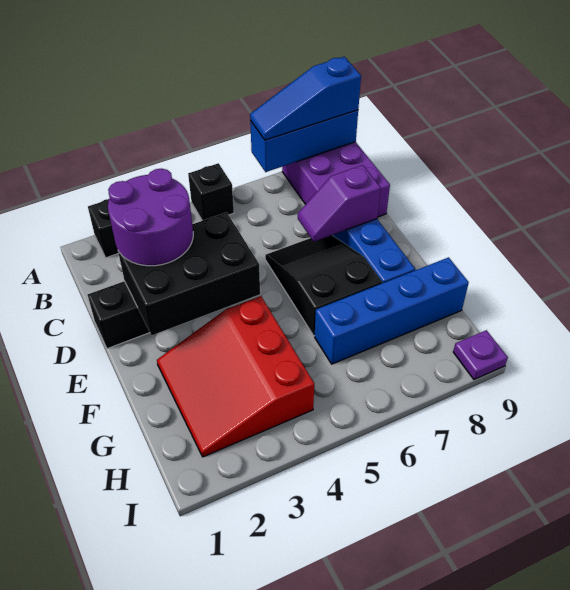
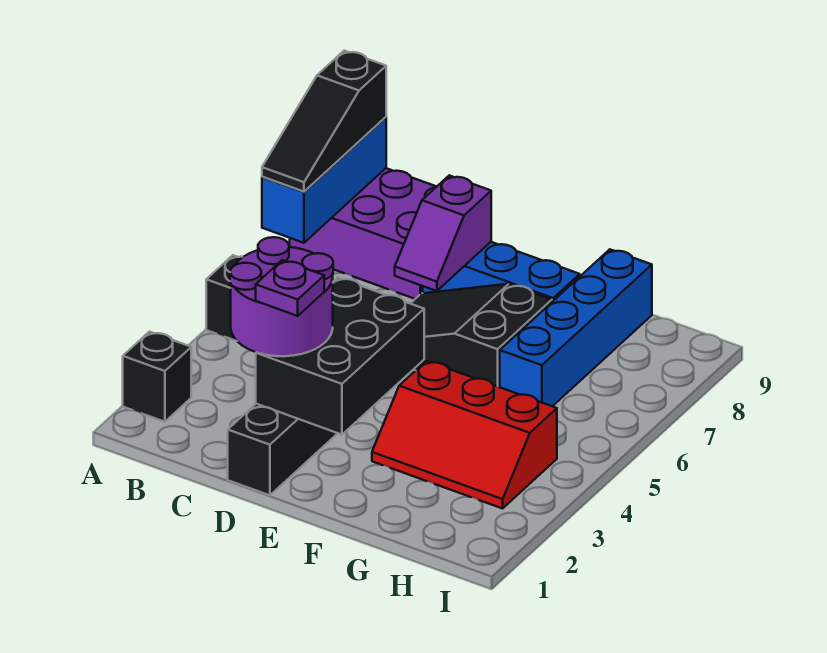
blue 1x3 slope [250,57,361,140] -> black 1x3 slope [262,51,386,192]
red 3x3 slope [157,296,314,457] -> red 2x3 slope [372,361,557,508]
purple 1x1 plate [453,330,508,379] -> purple 1x1 plate moved to [256,260,324,316]

